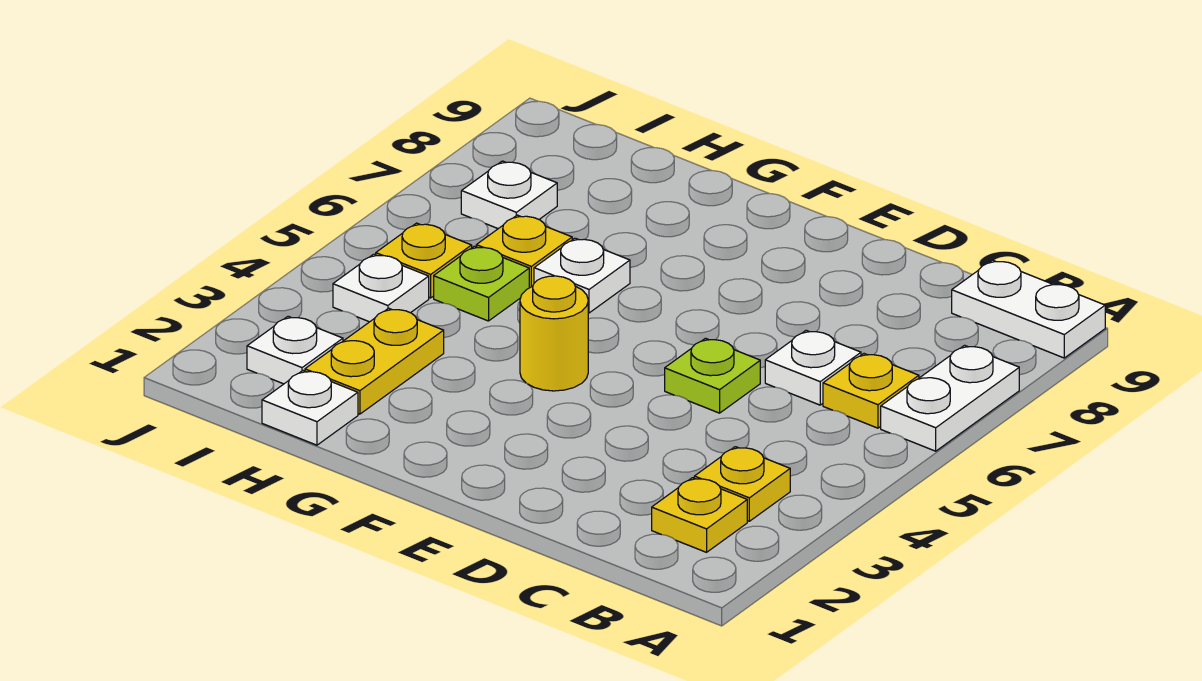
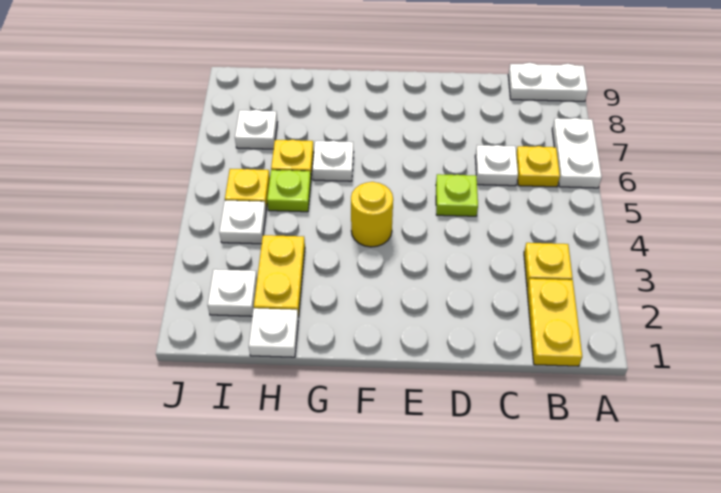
yellow 1x1 plate [652,478,747,552] -> yellow 1x2 plate [527,279,582,366]

